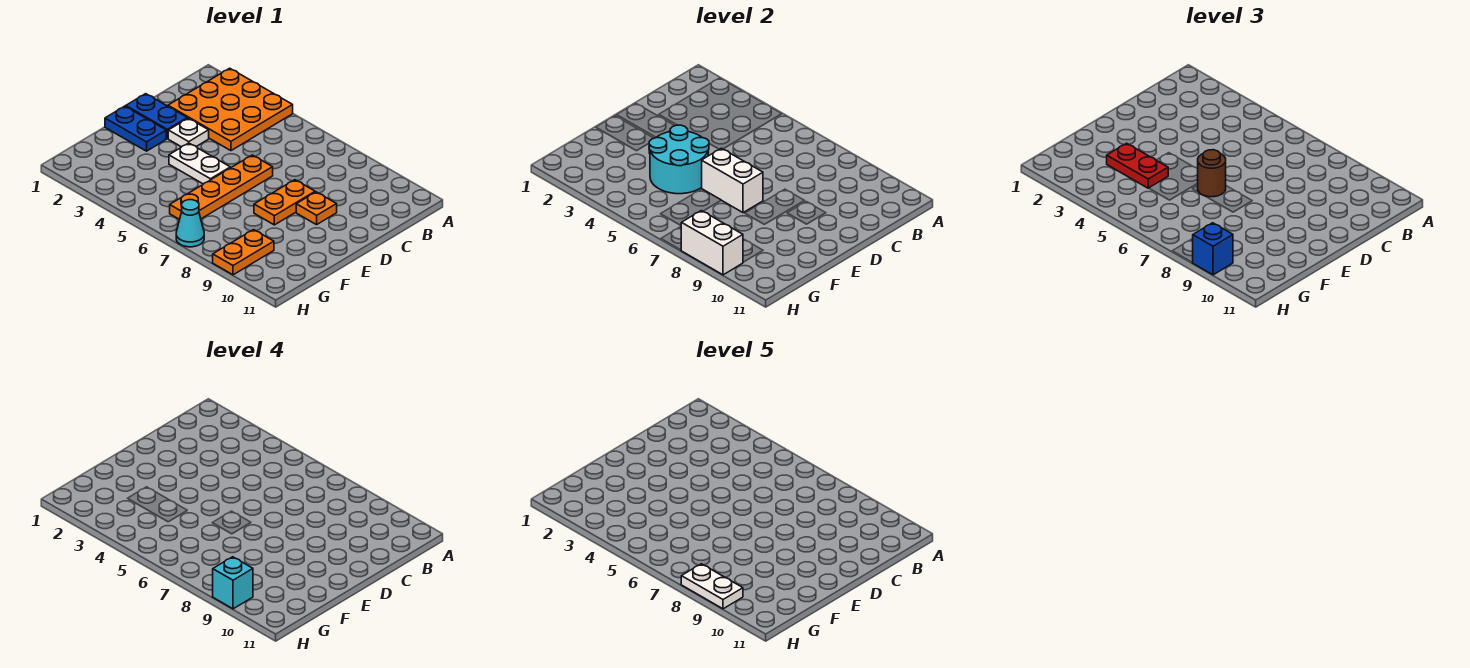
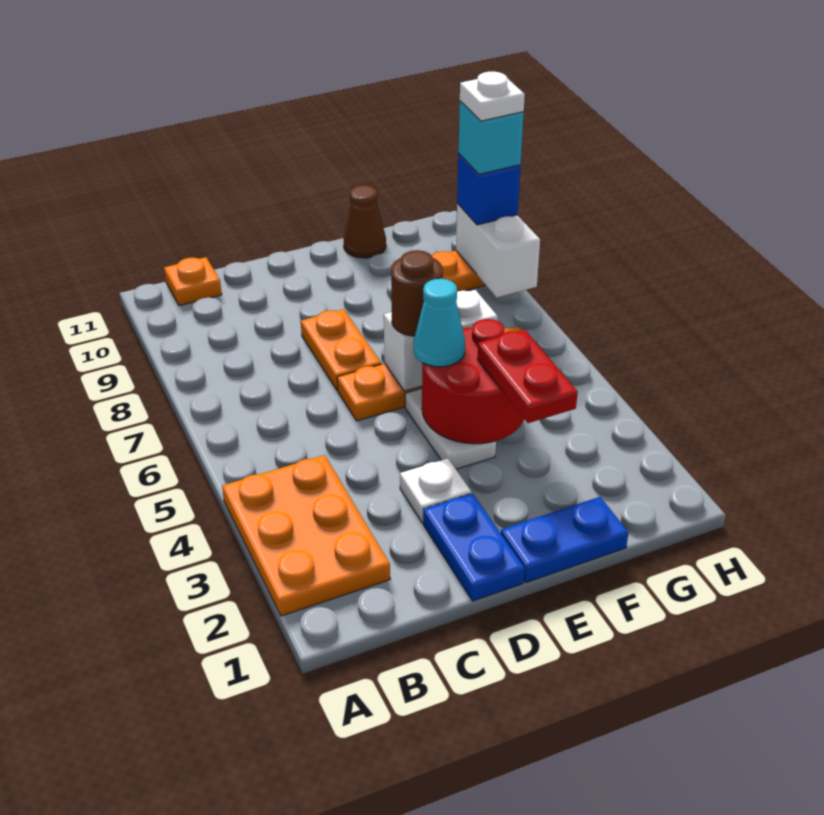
orange 3x3 plate [168,68,293,151] -> orange 2x3 plate [222,455,390,616]
orange 1x2 plate [254,180,315,225] -> orange 1x2 plate turned to [301,309,381,391]
orange 1x1 plate [296,192,337,225] -> orange 1x1 plate moved to [164,257,222,306]
blue 1x2 plate [105,106,166,151] -> blue 1x2 plate turned to [501,497,629,583]
cyan 2x2 round brick [649,125,709,194] -> red 2x2 round brick [422,319,524,444]
white 1x2 brick [702,148,763,213] -> white 1x2 brick turned to [384,290,498,391]
none -> brown 1x1 cone [344,185,386,258]
cyan 1x1 cone [176,200,204,247] -> cyan 1x1 cone moved to [414,279,465,367]
white 1x2 plate [681,564,743,609] -> white 1x1 plate [460,71,525,121]

